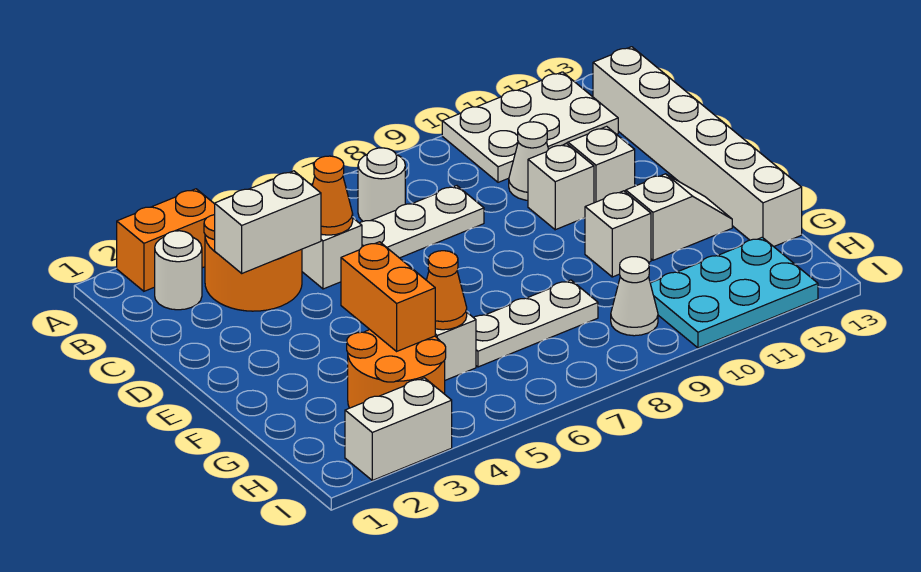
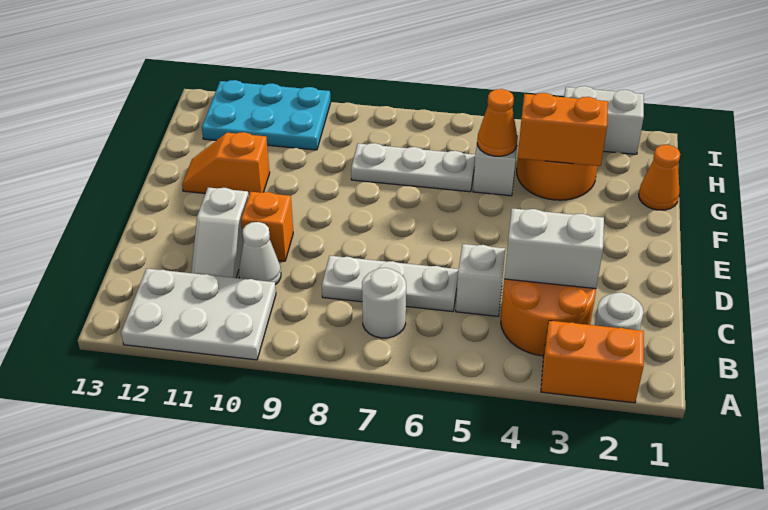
white 1x6 brick [593,47,802,247] -> none
orange 1x1 cone [312,156,353,235] -> orange 1x1 cone moved to [639,145,680,210]
white 1x1 brick [528,144,594,230] -> orange 1x1 brick [241,192,293,261]
orange 1x2 brick [341,242,435,351] -> orange 1x2 brick turned to [518,93,608,166]
white 1x1 brick [585,191,651,277] -> none
white 1x2 slope [626,174,732,260] -> orange 1x2 slope [182,132,270,195]
white 1x1 cone [611,257,658,336] -> none

